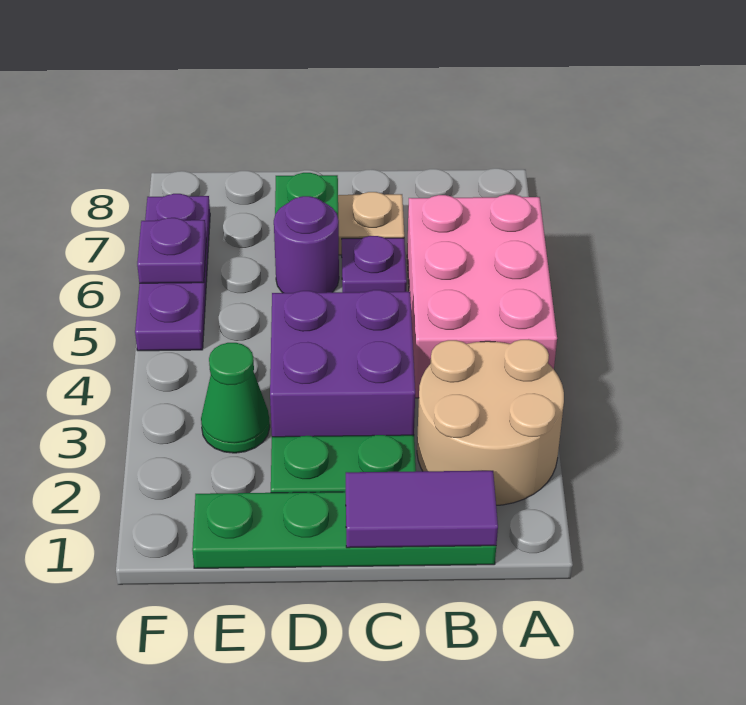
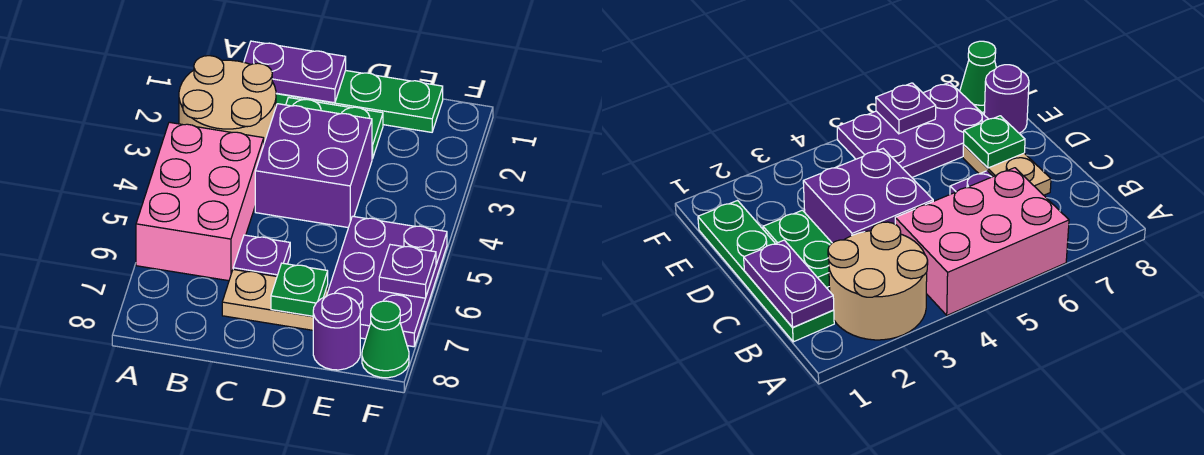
purple 1x2 tile [346,471,498,548] -> purple 1x2 plate [244,41,346,103]
purple 1x1 round brick [274,196,339,293] -> purple 1x1 round brick moved to [313,293,360,370]
green 1x1 cone [201,343,270,453] -> green 1x1 cone moved to [362,301,409,378]
purple 1x3 plate [135,194,210,351] -> purple 2x3 plate [327,216,447,347]

